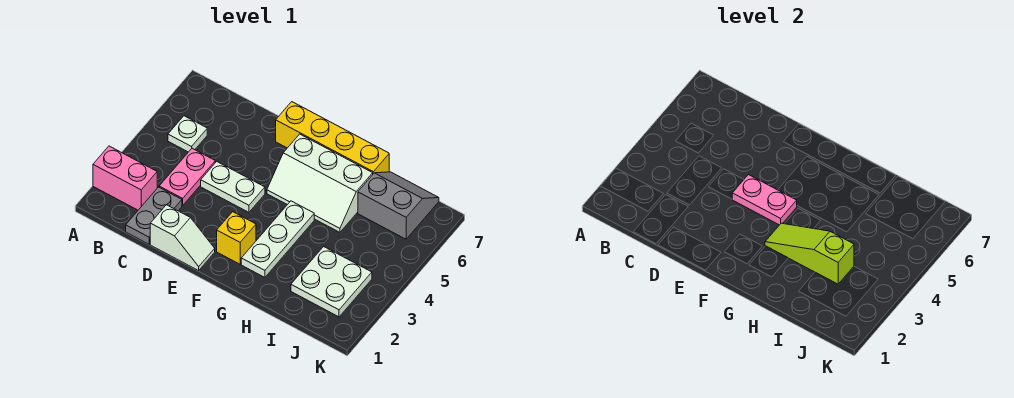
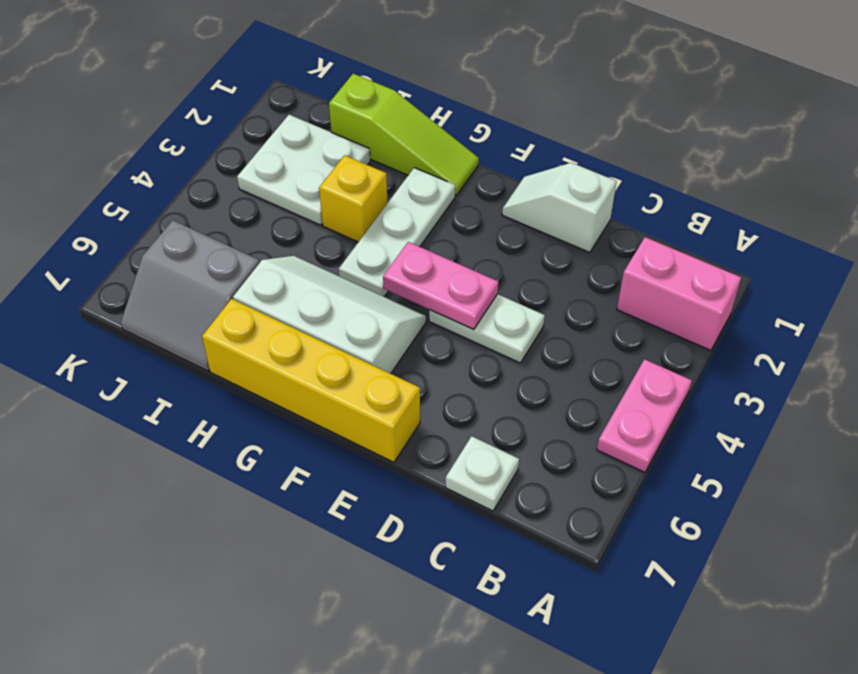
white 1x1 plate [168,116,207,152] -> white 1x1 plate moved to [445,436,519,511]
grey 1x2 plate [126,187,182,244] -> none
pink 1x2 plate [159,148,215,205] -> pink 1x2 plate moved to [597,359,692,472]
yellow 1x1 brick [217,212,256,264] -> yellow 1x1 brick moved to [319,155,388,242]
lime 1x3 slope [765,223,854,284] -> lime 1x3 slope moved to [329,74,479,196]

